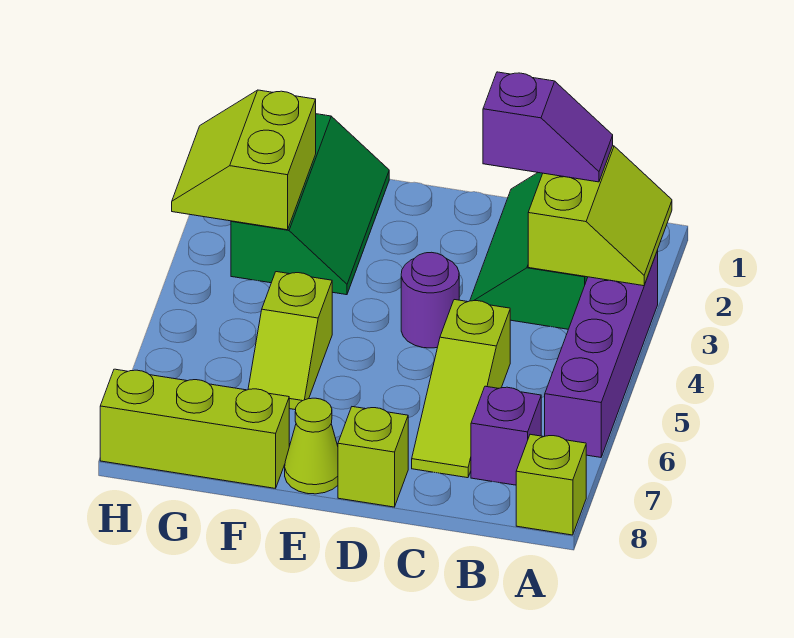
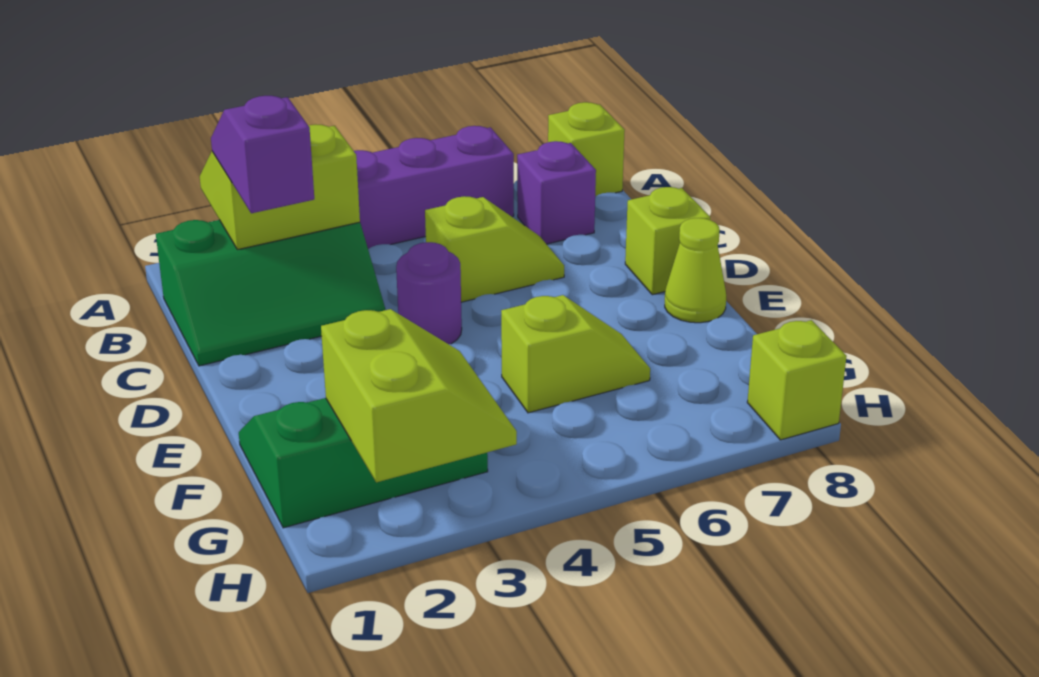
lime 1x3 slope [412,300,510,478] -> lime 1x2 slope [425,196,564,302]
lime 1x3 brick [100,369,289,488] -> lime 1x1 brick [747,320,847,440]
lime 2x2 slope [172,90,316,230] -> lime 2x2 slope turned to [321,309,517,482]

